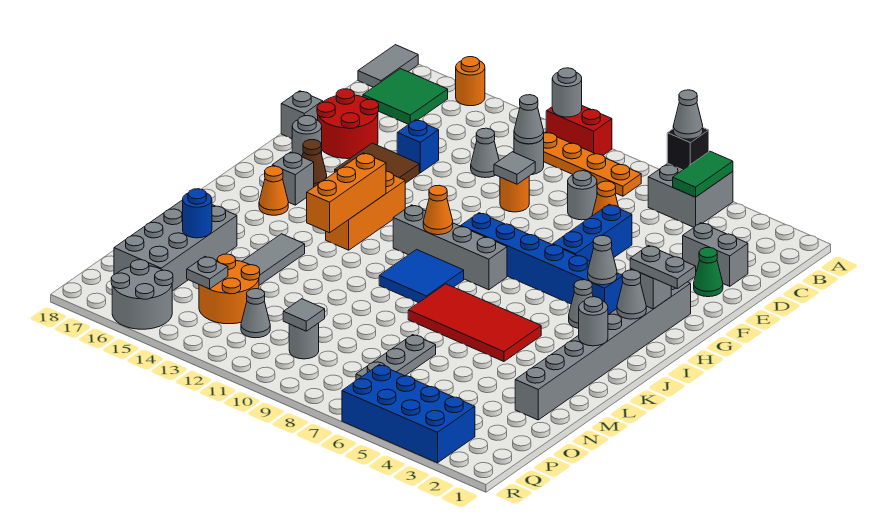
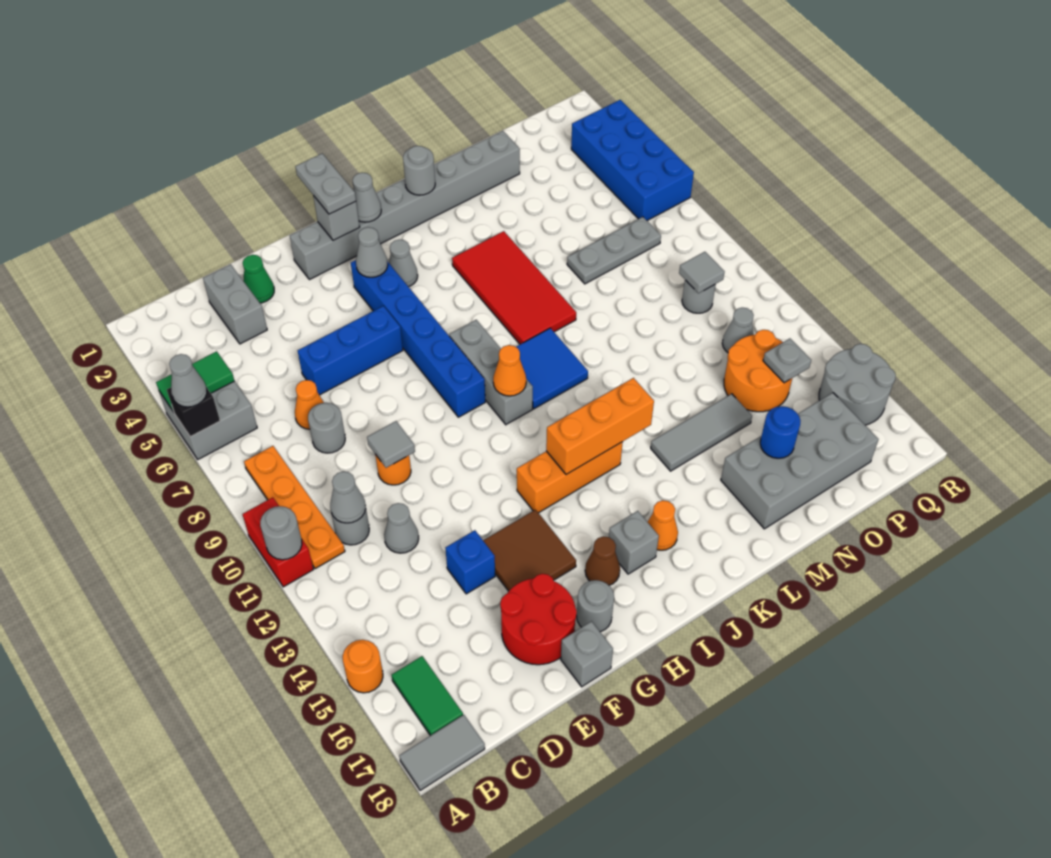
green 2x2 tile [363,69,448,124] -> green 1x2 tile [392,656,463,736]
grey 1x4 brick [393,205,507,290] -> grey 1x3 brick [449,320,533,425]

